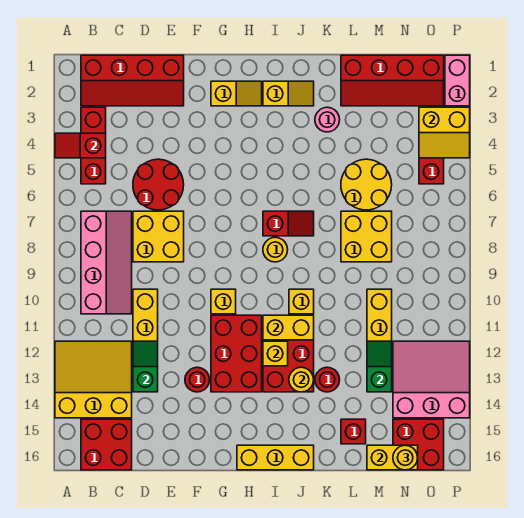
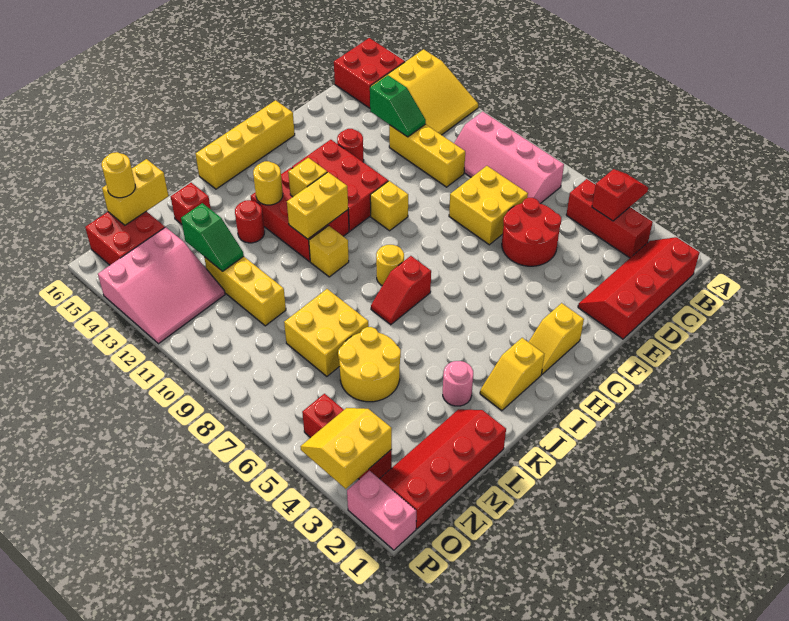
yellow 1x3 brick [237,445,314,470] -> yellow 1x4 brick [196,100,295,189]

